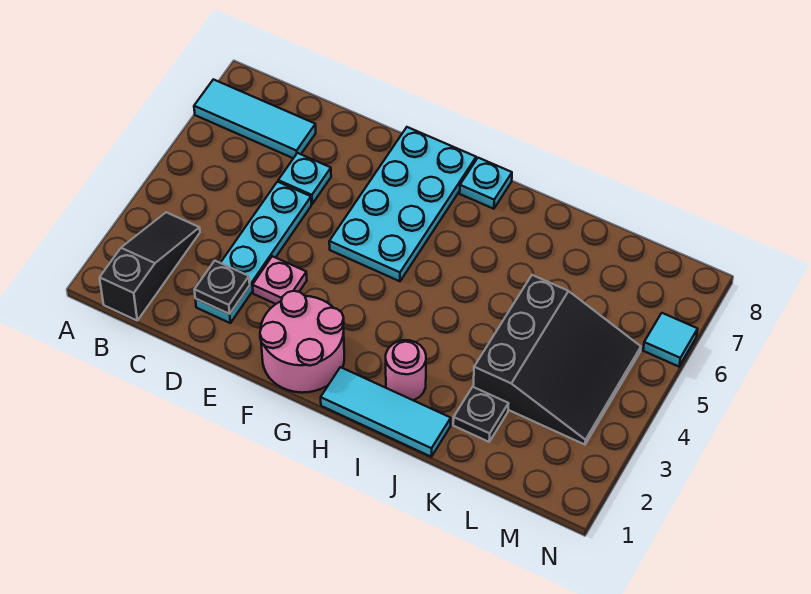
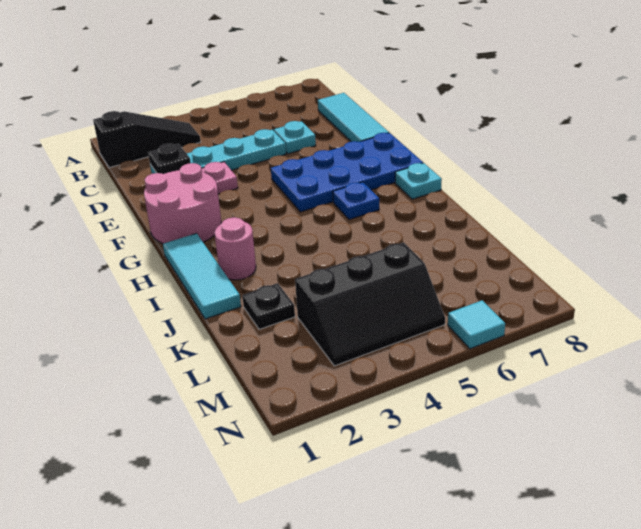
cyan 1x3 tile [194,79,316,158] -> cyan 1x3 tile moved to [318,93,389,142]
cyan 2x4 plate [329,127,476,281] -> blue 2x4 plate [271,133,423,212]
none -> blue 1x1 plate [333,182,379,220]
black 3x3 slope [473,275,641,445] -> black 2x3 slope [295,242,445,366]

